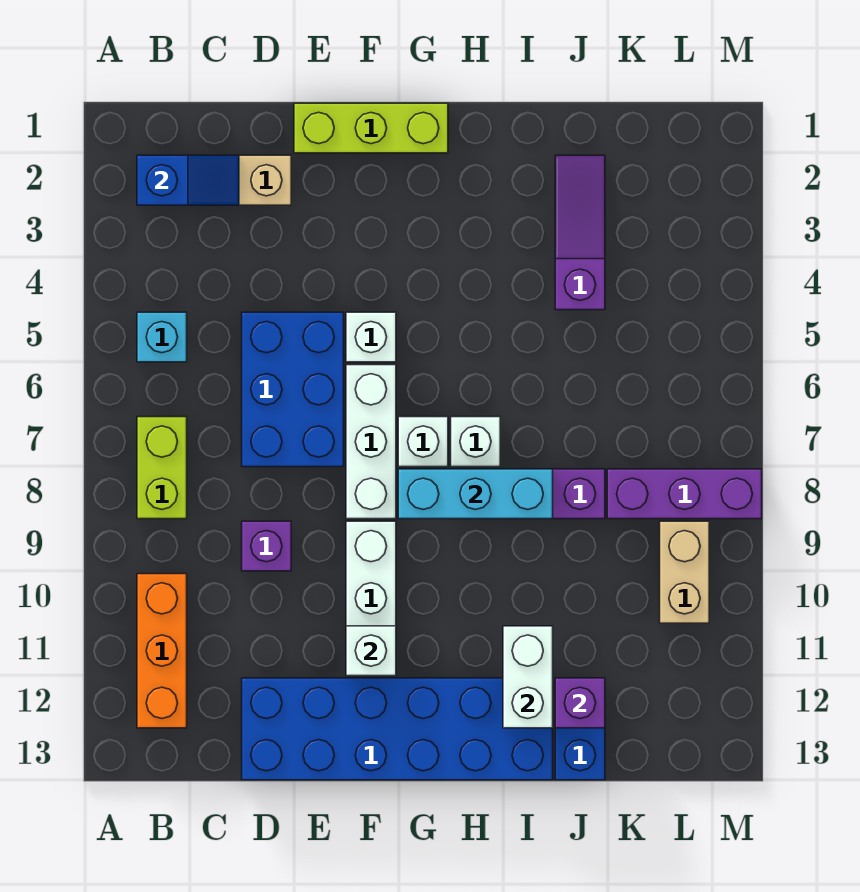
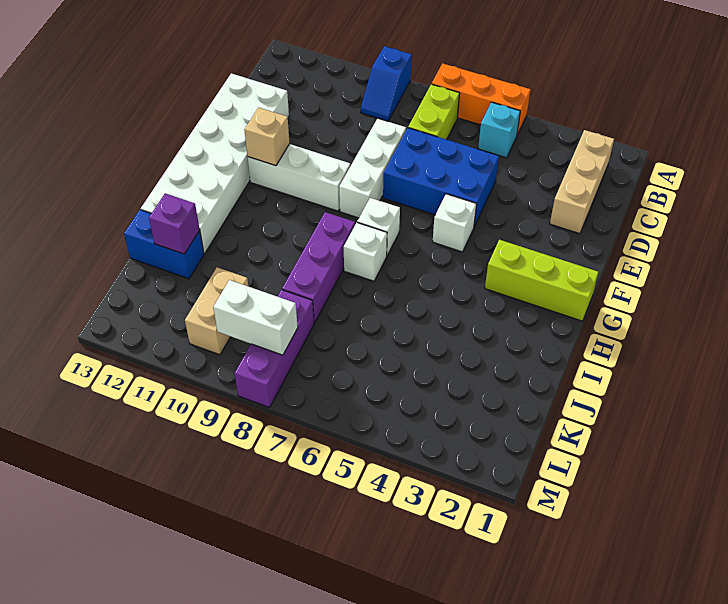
blue 1x2 slope [137,155,239,205] -> blue 1x2 slope moved to [361,46,412,121]
lime 1x2 brick [137,417,187,519] -> lime 1x2 brick turned to [408,84,460,140]
orange 1x3 brick [137,574,187,728] -> orange 1x3 brick moved to [432,63,531,135]
purple 1x1 brick [242,521,291,571] -> none
blue 2x6 brick [242,678,553,780] -> white 2x6 brick [141,73,289,253]
lime 1x3 brick [294,103,448,153] -> lime 1x3 brick turned to [485,240,598,321]
white 1x3 brick [346,365,396,519] -> white 1x3 brick turned to [339,118,406,218]
white 1x1 brick [346,626,396,676] -> tan 1x1 brick [244,107,290,166]
cyan 1x3 brick [398,469,553,519] -> none
white 1x2 brick [503,626,553,728] -> white 1x2 brick moved to [213,280,298,355]
purple 1x3 slope [555,155,605,310] -> none
tan 1x2 brick [660,521,709,623] -> tan 1x2 brick turned to [185,267,248,355]

